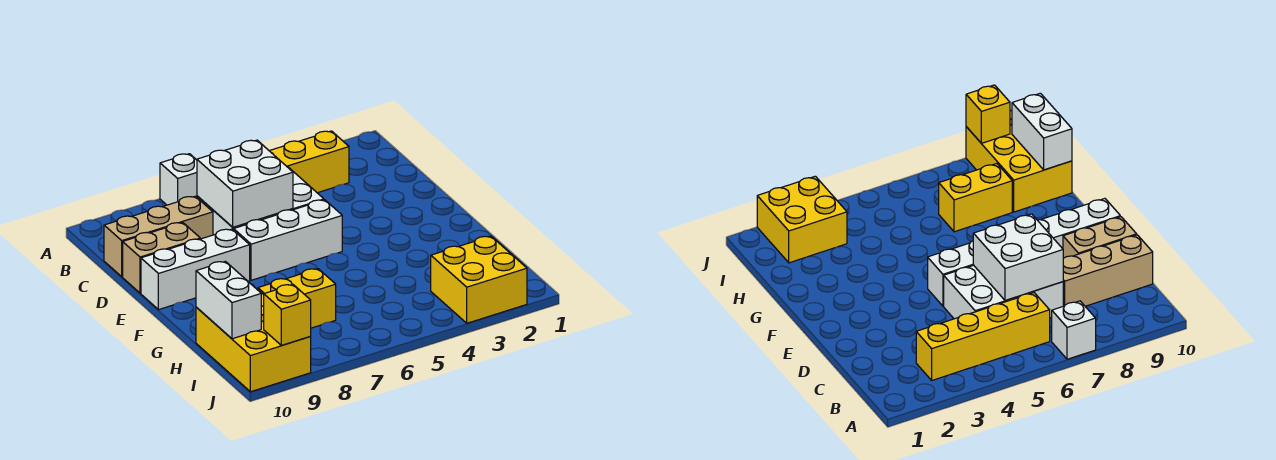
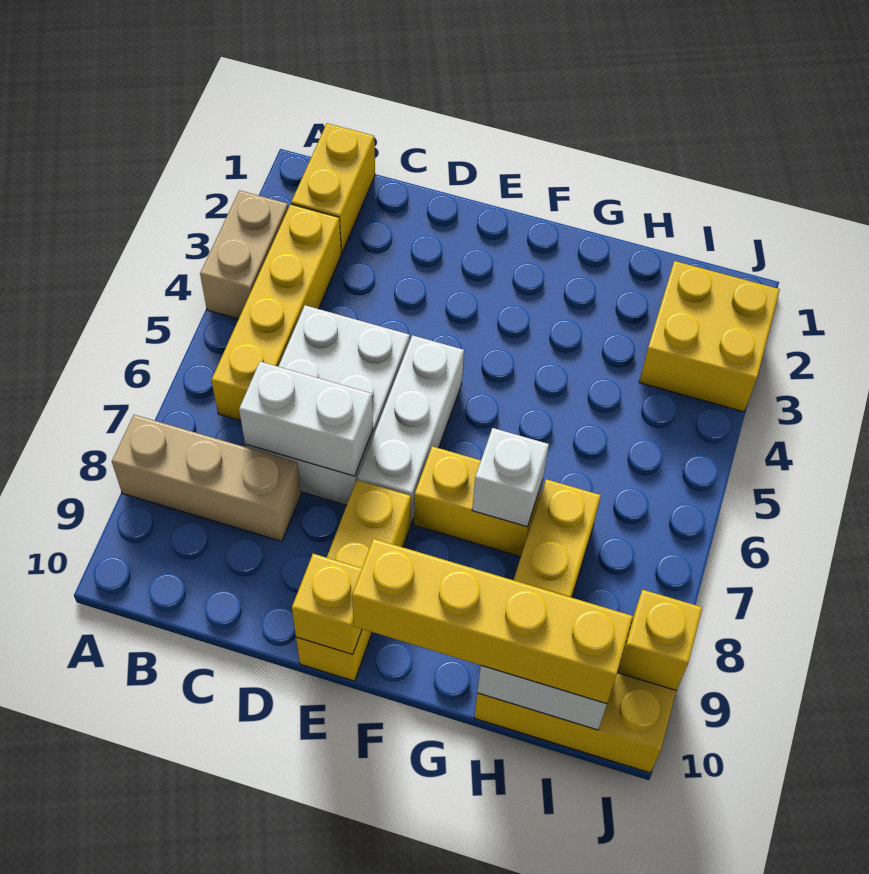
white 1x1 brick [160,154,197,205] -> white 1x1 brick moved to [472,428,549,527]
none -> yellow 1x2 brick [291,123,375,253]
white 2x2 brick [197,140,293,227] -> white 1x2 brick [239,362,373,476]
tan 1x3 brick [104,196,213,277] -> tan 1x3 brick turned to [112,415,301,541]
tan 1x2 brick [123,223,200,293] -> tan 1x2 brick moved to [200,190,288,319]
white 1x3 brick [141,229,250,310] -> yellow 1x3 brick [296,480,411,681]
none -> yellow 1x1 brick [292,554,362,655]
none -> yellow 1x2 brick [414,446,543,557]
none -> yellow 1x4 brick [352,539,633,704]

